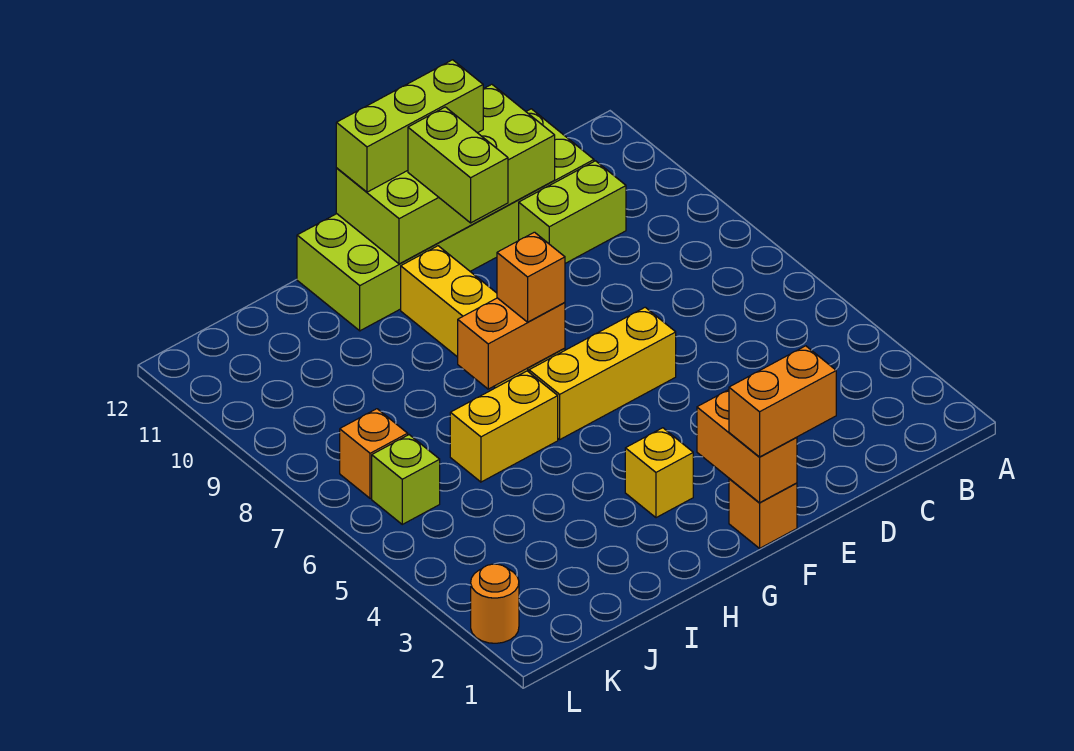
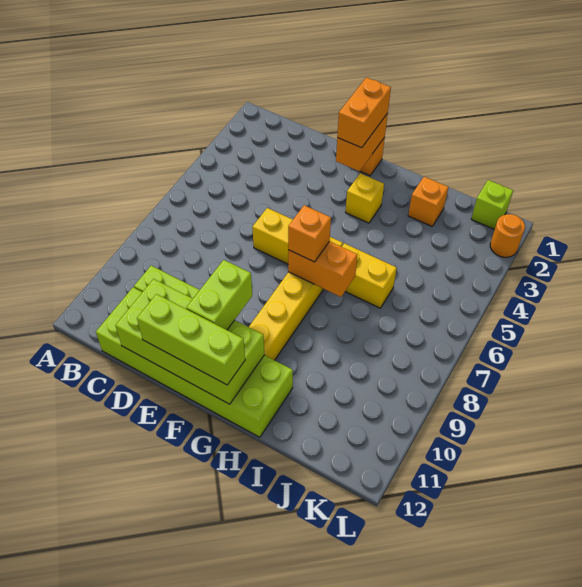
orange 1x2 brick [729,346,836,457] -> orange 1x2 brick turned to [337,77,391,148]
lime 1x1 brick [372,435,440,524] -> lime 1x1 brick moved to [471,180,513,230]
orange 1x1 brick [340,409,408,499] -> orange 1x1 brick moved to [408,177,448,226]

